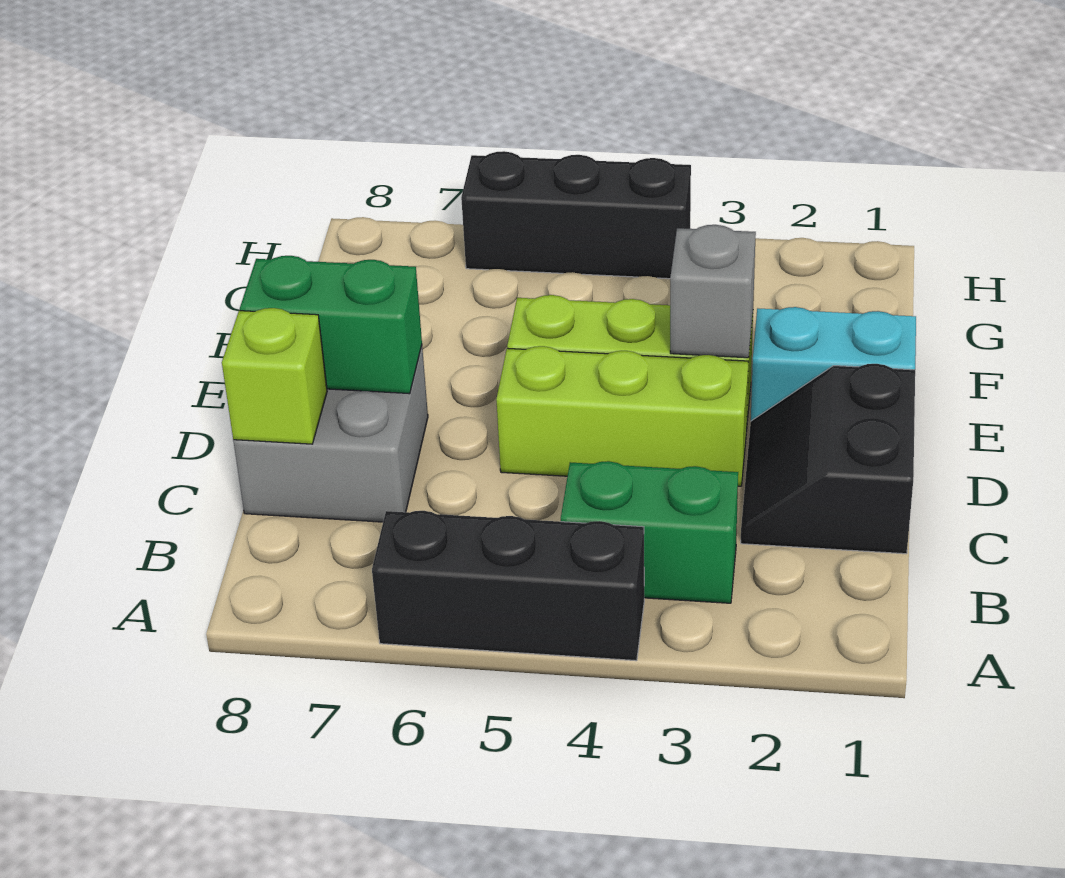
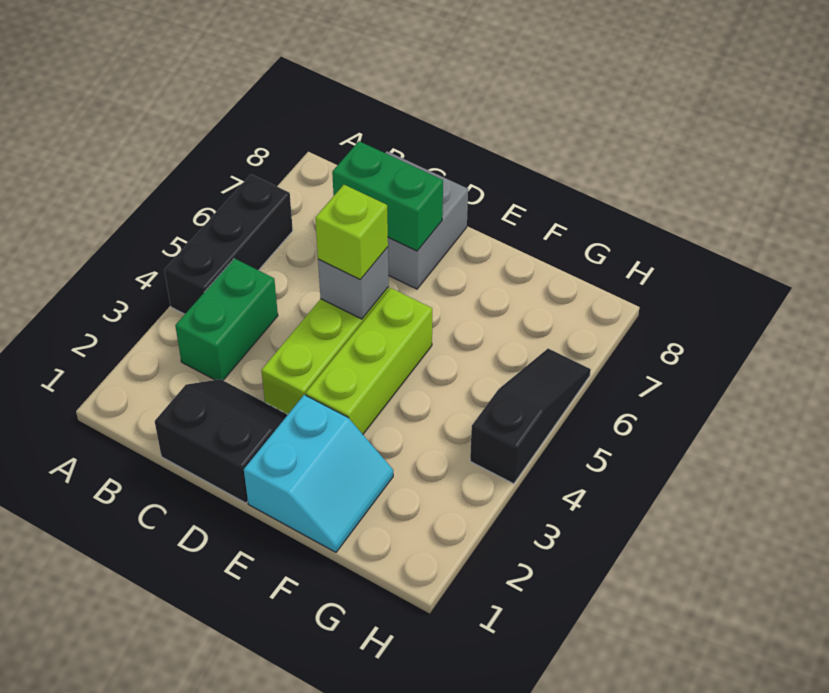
lime 1x1 brick [222,308,327,444] -> lime 1x1 brick moved to [315,185,388,280]
green 1x2 brick [240,256,422,394] -> green 1x2 brick turned to [332,141,443,251]
grey 1x1 brick [670,225,756,358] -> grey 1x1 brick moved to [318,247,389,319]
black 1x3 brick [461,151,691,279] -> black 1x3 slope [470,349,591,484]

